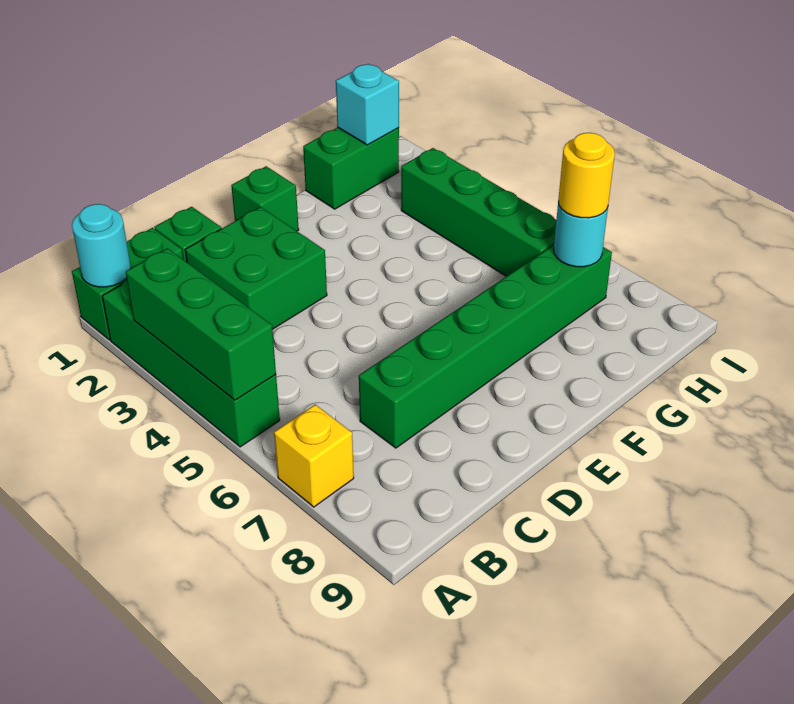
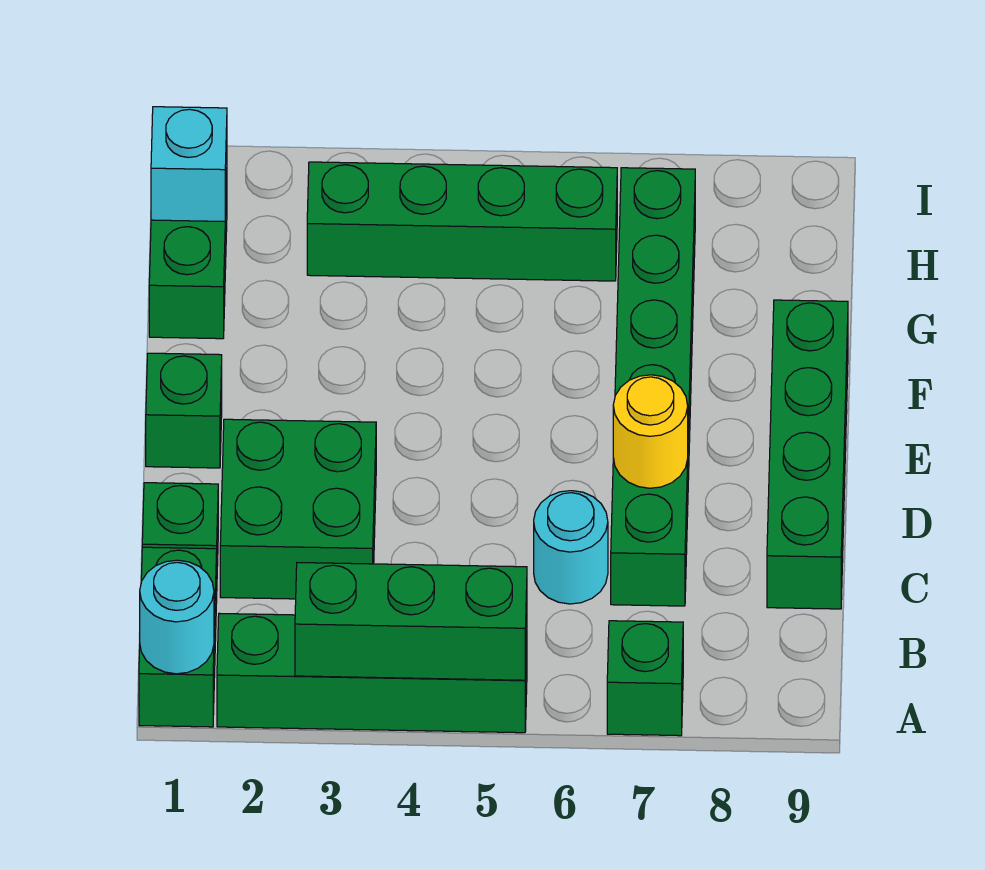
yellow 1x1 brick [274,405,354,507] -> green 1x1 brick [607,621,683,736]
none -> green 1x4 brick [767,300,848,609]
cyan 1x1 round brick [554,201,608,267] -> cyan 1x1 round brick moved to [534,491,608,604]
yellow 1x1 round brick [558,133,615,218] -> yellow 1x1 round brick moved to [613,375,688,488]

